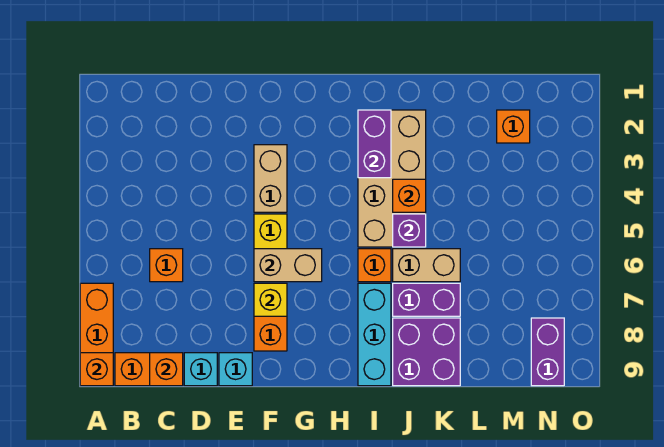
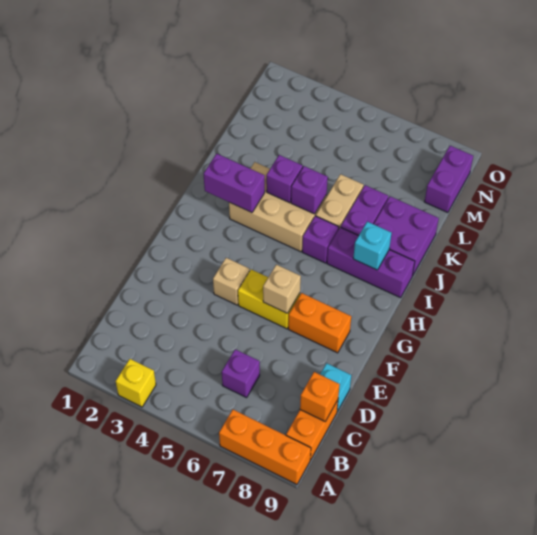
orange 1x1 brick [80,353,113,386] -> none
orange 1x1 brick [150,249,183,282] -> purple 1x1 brick [222,349,260,398]
cyan 1x1 brick [219,353,252,386] -> cyan 1x1 brick moved to [353,222,392,270]
tan 1x2 brick [254,145,287,212] -> tan 1x1 brick [213,258,250,305]
tan 1x2 brick [254,249,322,282] -> tan 1x1 brick [263,265,301,313]
yellow 1x1 brick [254,283,287,316] -> yellow 1x1 brick moved to [116,359,156,407]
tan 2x4 brick [358,110,426,247] -> tan 2x3 brick [229,162,327,252]
orange 1x1 brick [358,249,391,282] -> purple 1x1 brick [302,216,339,263]
cyan 1x3 brick [358,283,391,386] -> purple 1x3 brick [327,227,415,298]
orange 1x1 brick [393,179,426,212] -> purple 1x1 brick [266,155,303,203]
orange 1x1 brick [497,110,530,143] -> none
purple 1x2 brick [531,318,564,386] -> purple 1x2 brick turned to [425,146,473,213]

